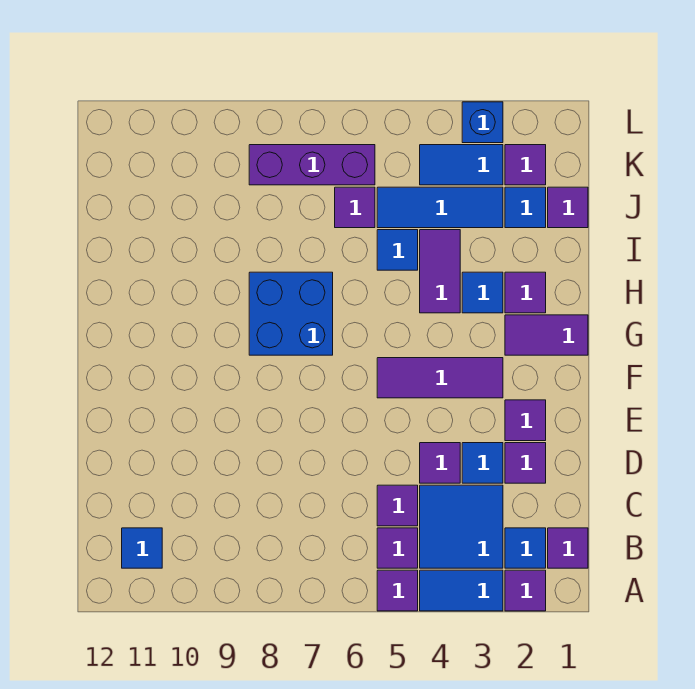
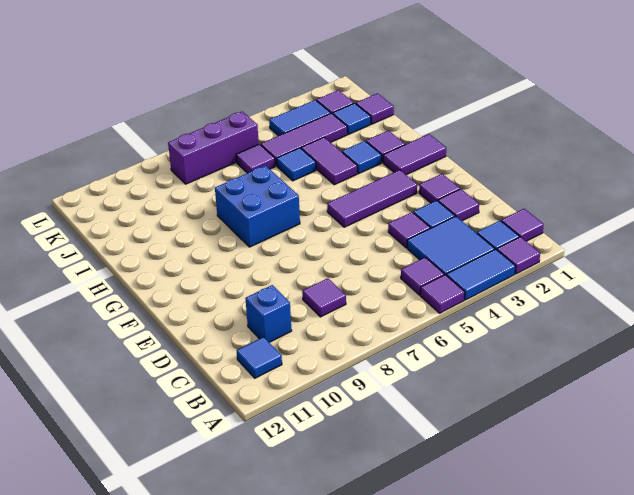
purple 1x1 tile [377,485,418,526] -> purple 1x1 tile moved to [302,278,346,317]
blue 1x3 tile [377,187,503,228] -> purple 1x3 tile [261,113,347,166]
blue 1x1 brick [462,102,503,143] -> blue 1x1 brick moved to [245,285,292,342]

